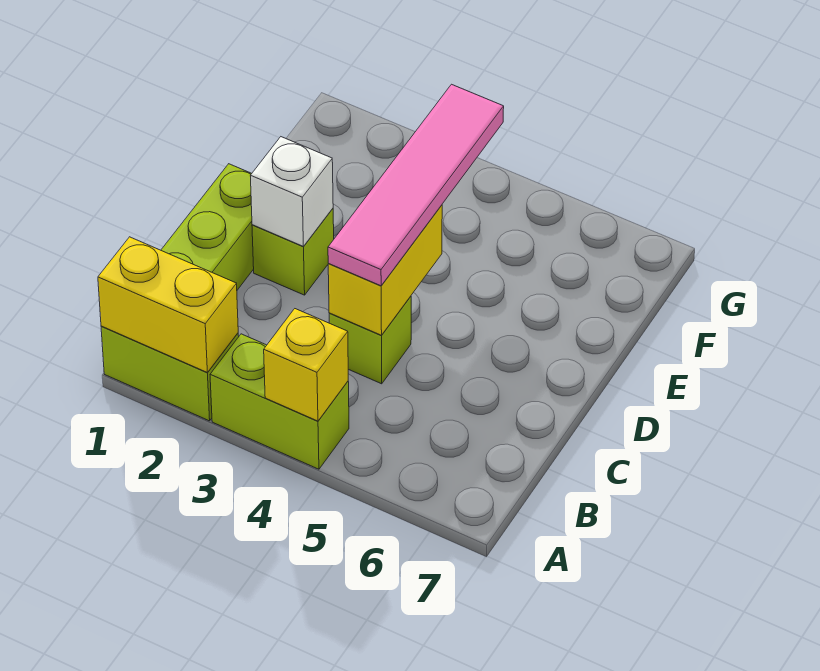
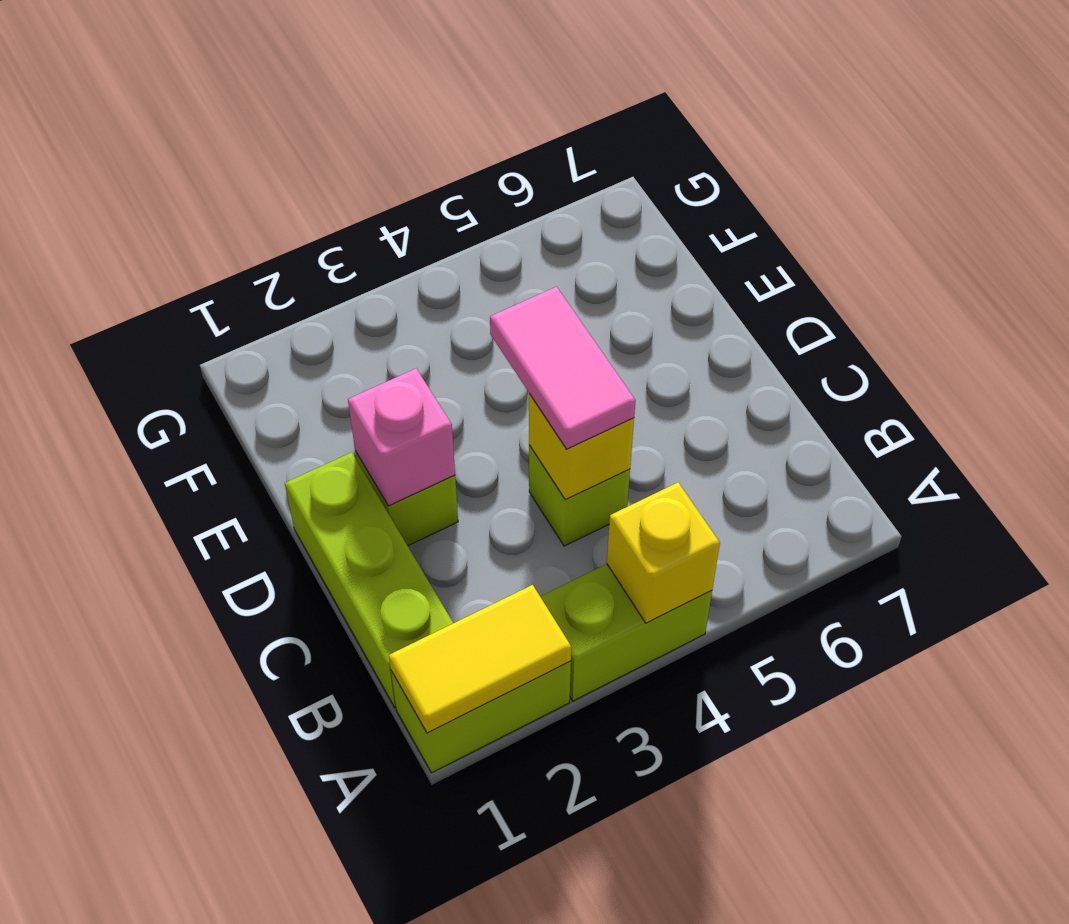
yellow 1x2 brick [98,237,238,373] -> yellow 1x2 tile [389,585,571,733]
yellow 1x2 brick [328,205,442,335] -> yellow 1x1 brick [529,394,634,500]
pink 1x4 tile [328,84,504,286] -> pink 1x2 tile [490,287,636,449]
white 1x1 brick [250,137,333,246] -> pink 1x1 brick [348,369,455,506]

